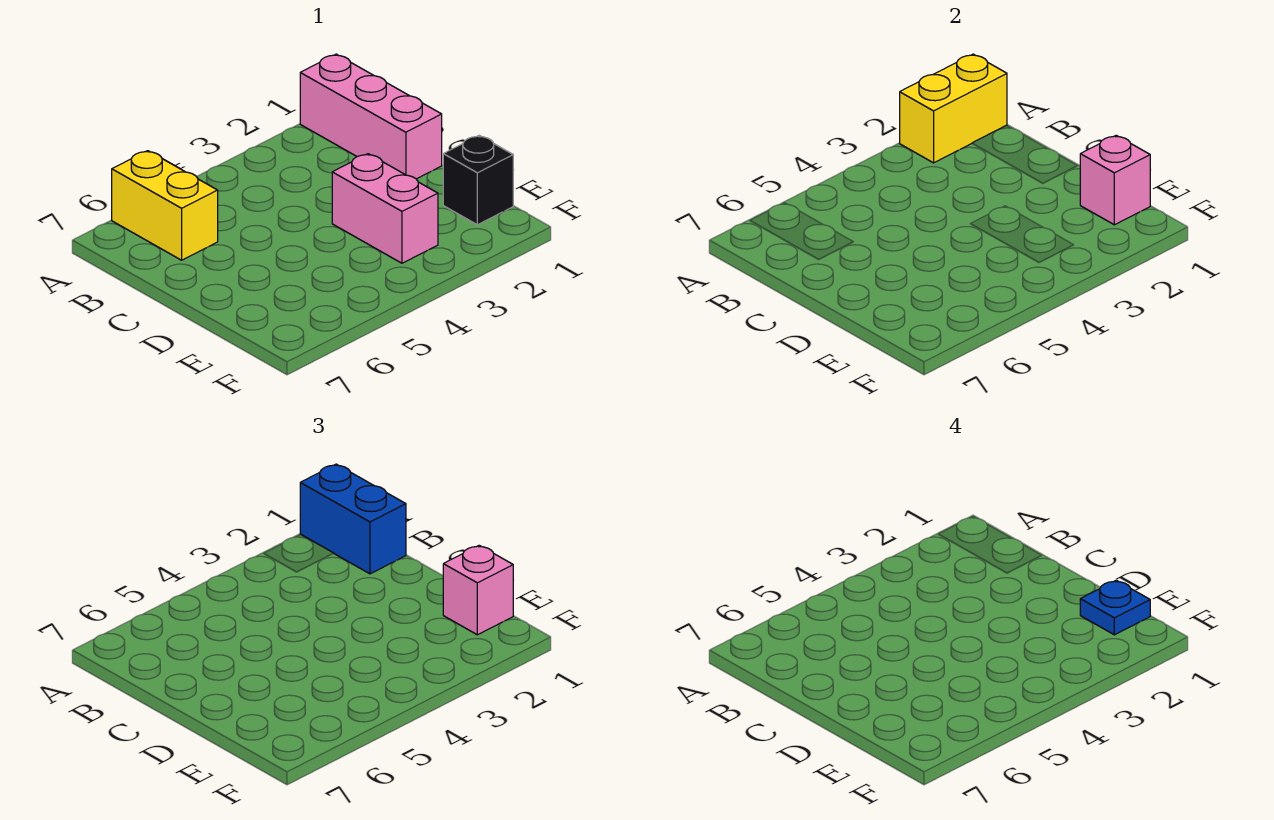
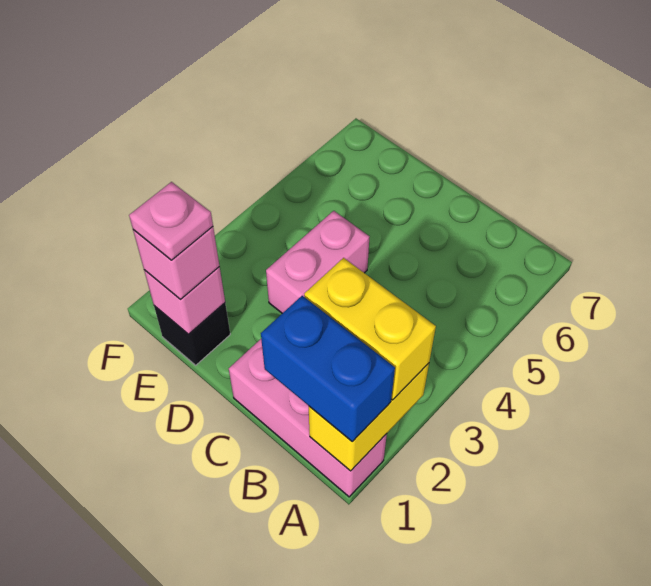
yellow 1x2 brick [112,151,218,260] -> yellow 1x2 brick moved to [304,258,436,400]
pink 1x2 brick [332,154,438,263] -> pink 1x2 brick turned to [266,211,369,313]
blue 1x1 plate [1080,580,1150,635] -> pink 1x1 plate [129,182,213,260]

